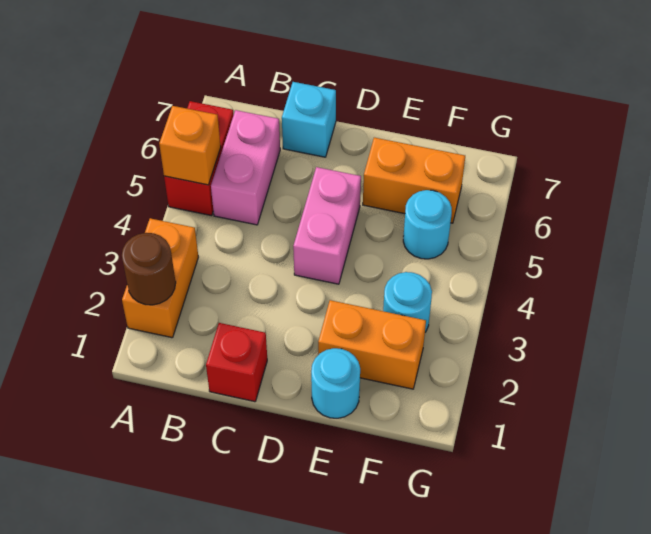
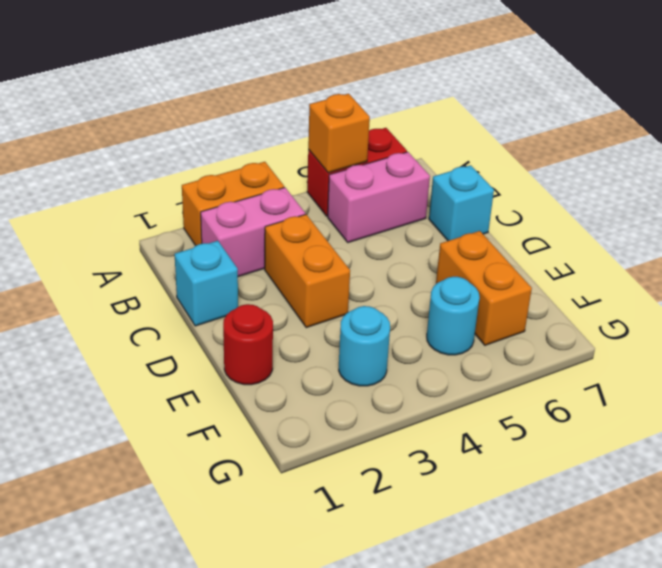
brown 1x1 round brick [122,233,176,305] -> none
red 1x1 brick [206,323,267,402] -> cyan 1x1 brick [175,241,238,326]
pink 1x2 brick [293,167,361,284] -> pink 1x2 brick moved to [201,187,305,277]
cyan 1x1 round brick [311,348,360,418] -> red 1x1 round brick [223,304,273,385]
orange 1x2 brick [318,300,426,389] -> orange 1x2 brick moved to [265,214,350,328]

